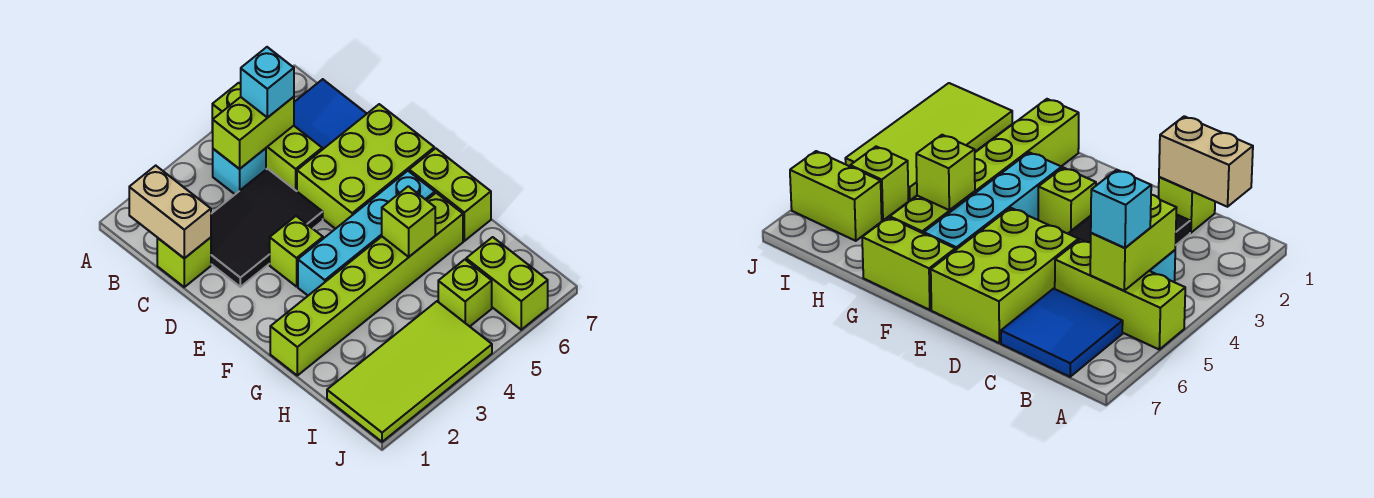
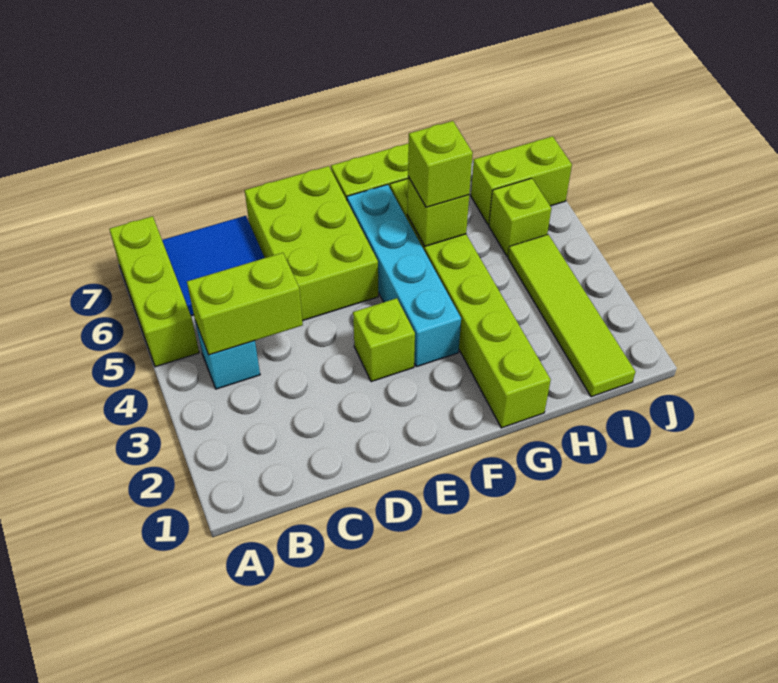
lime 1x3 brick [212,83,322,191] -> lime 1x3 brick turned to [109,216,199,367]
tan 1x2 brick [129,166,211,258] -> none
lime 1x2 brick [213,97,294,169] -> lime 1x2 brick turned to [187,253,303,355]
cyan 1x1 brick [241,47,294,118] -> none
lime 1x1 brick [157,238,211,287] -> lime 1x1 brick moved to [408,121,473,207]
black 2x3 tile [211,169,323,287] -> none
lime 2x4 tile [327,301,492,442] -> lime 1x4 tile [508,235,635,397]

